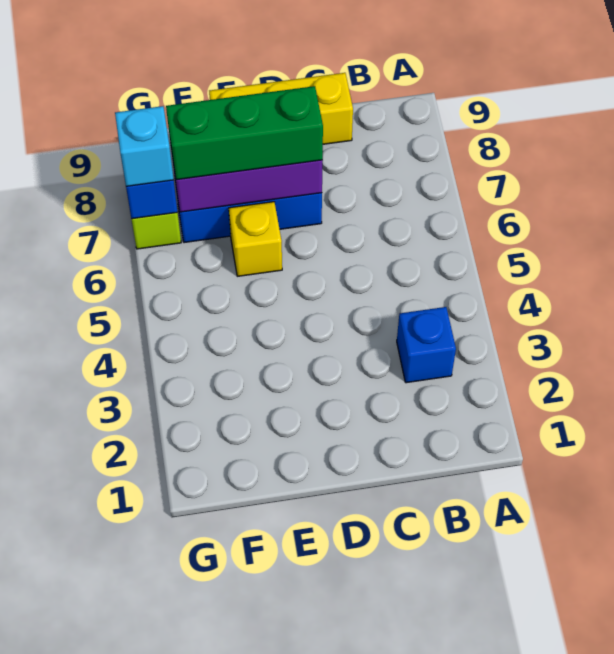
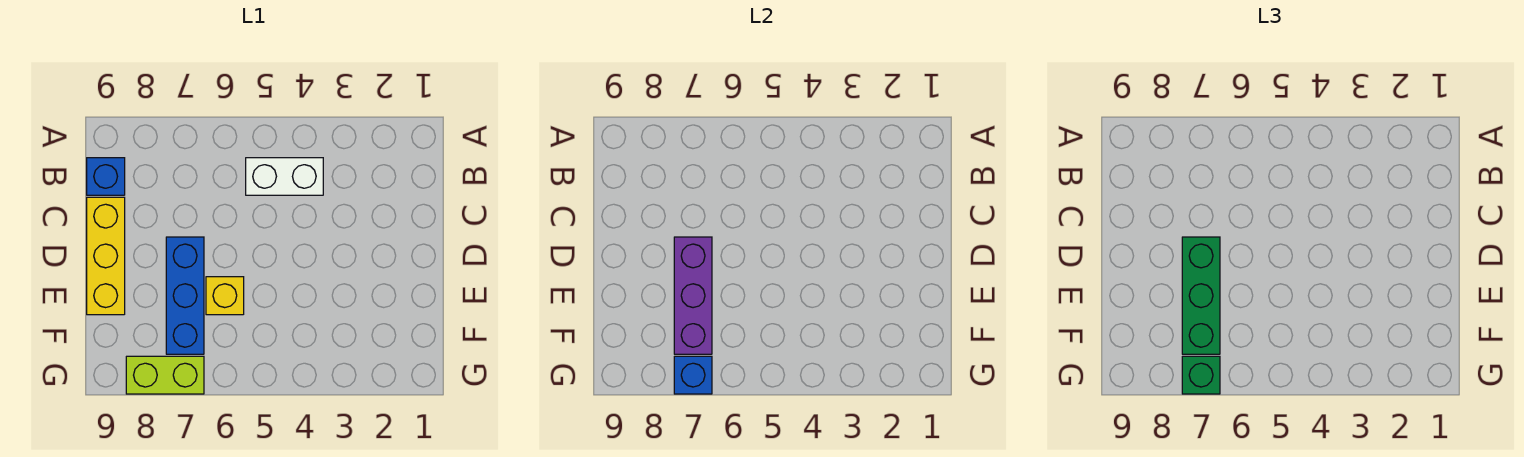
blue 1x1 brick [397,307,456,383] -> blue 1x1 brick moved to [87,158,125,195]
none -> white 1x2 brick [246,158,323,195]
cyan 1x1 brick [115,106,174,186] -> green 1x1 brick [1182,356,1220,394]

